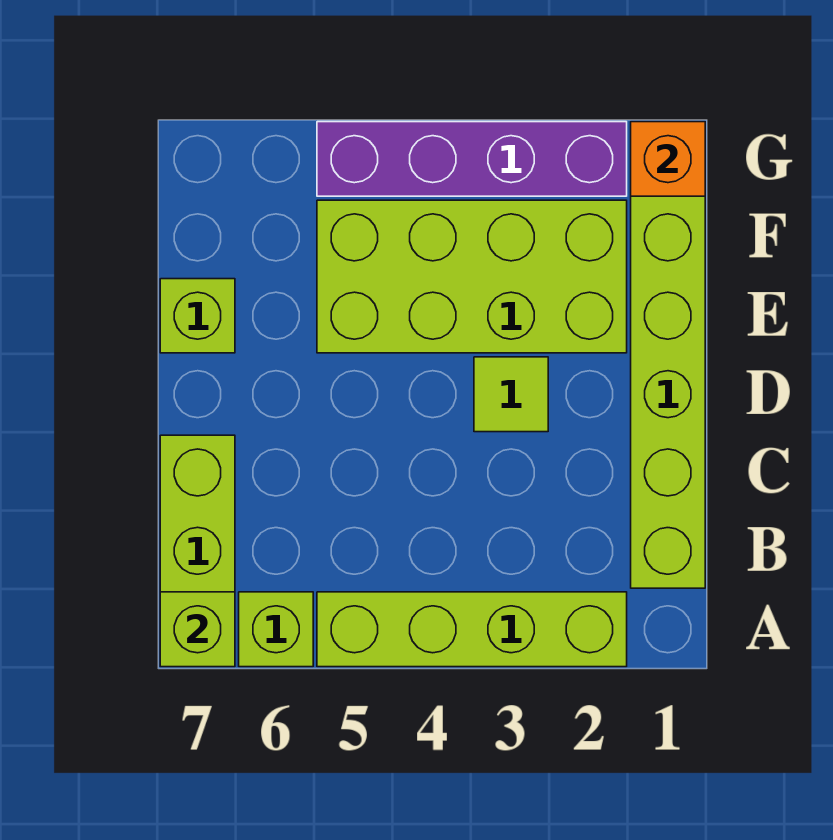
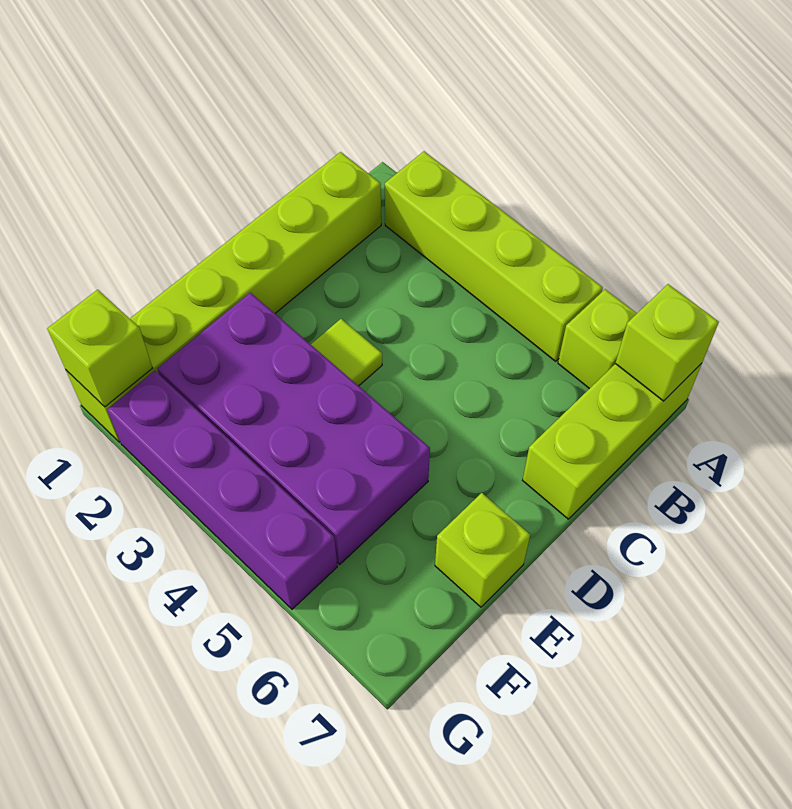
lime 2x4 brick [317,200,627,353] -> purple 2x4 brick [157,293,430,564]
orange 1x1 brick [631,122,705,196] -> lime 1x1 brick [47,290,152,407]

